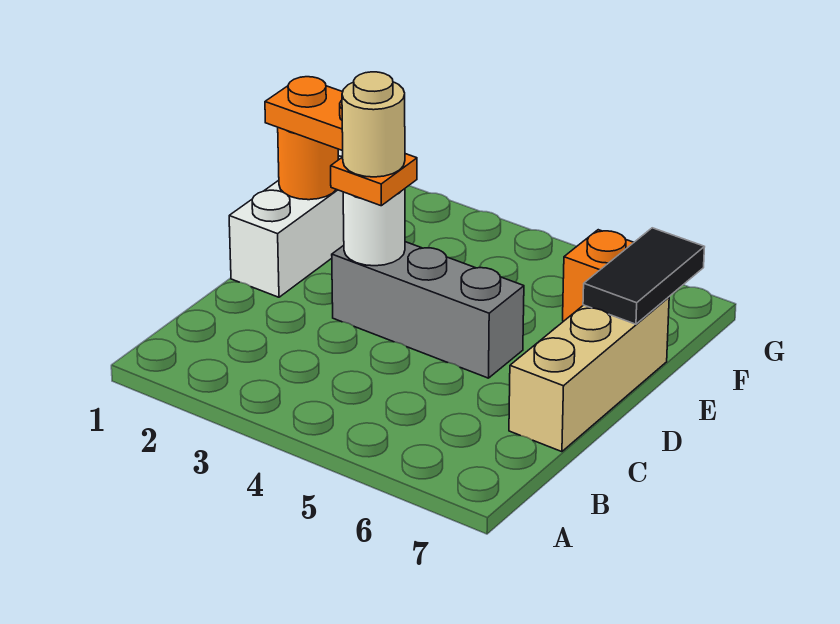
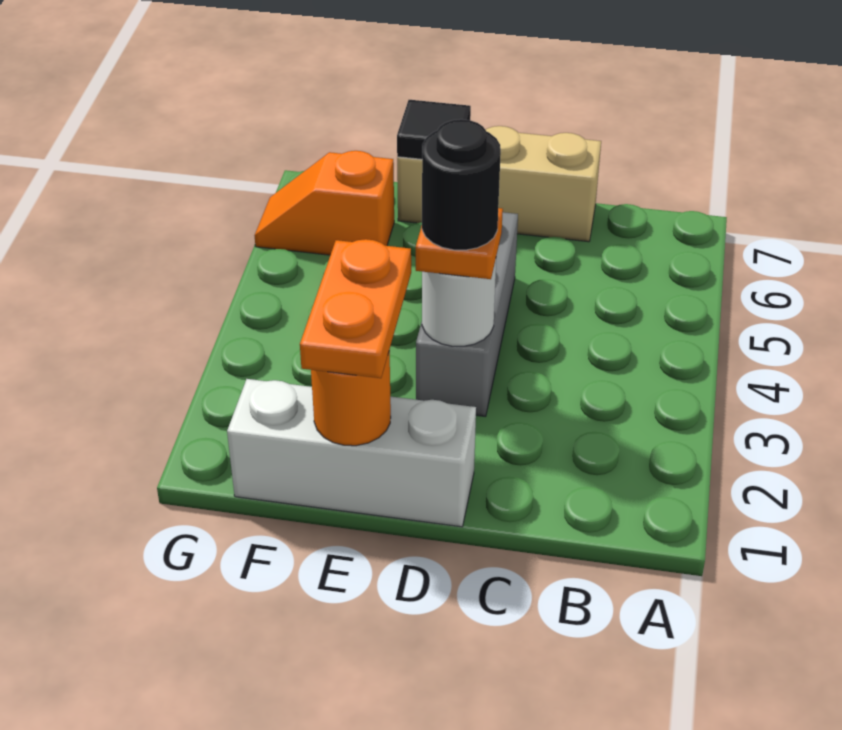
tan 1x1 round brick [342,72,405,177] -> black 1x1 round brick [422,119,501,250]
black 1x2 tile [583,228,704,324] -> black 1x1 tile [397,100,471,159]

